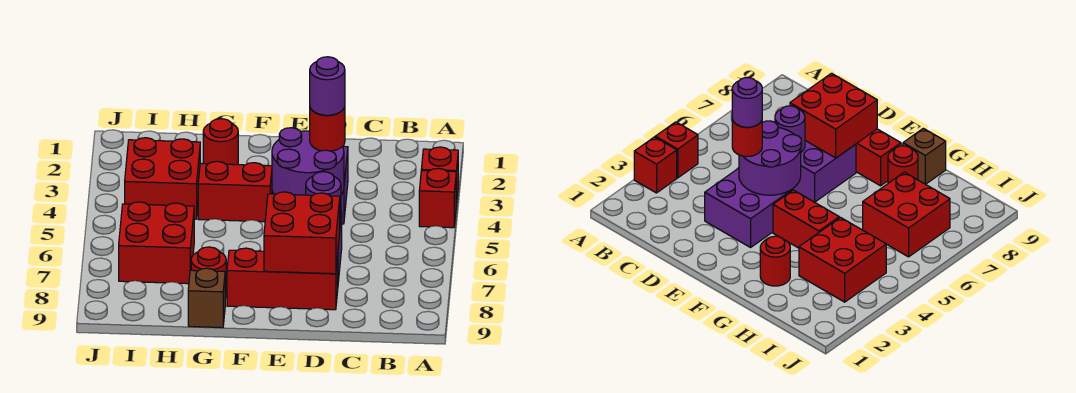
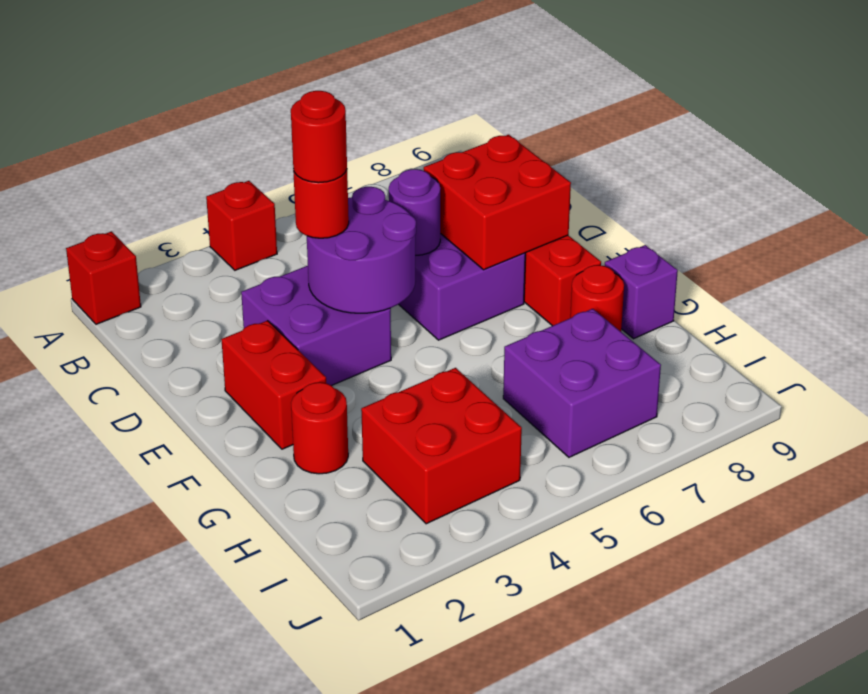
red 1x1 brick [421,147,458,206] -> red 1x1 brick moved to [66,232,141,324]
purple 1x1 round brick [310,57,345,115] -> red 1x1 round brick [291,91,347,183]
red 1x2 brick [198,161,272,222] -> red 1x2 brick moved to [221,321,326,449]
brown 1x1 brick [188,268,225,328] -> purple 1x1 brick [605,245,678,339]
red 2x2 brick [119,202,194,284] -> purple 2x2 brick [503,309,661,457]

